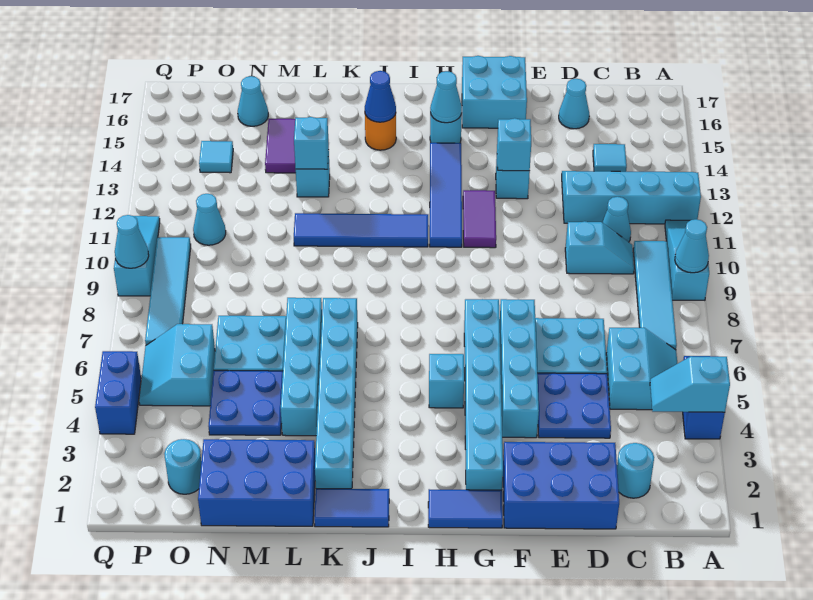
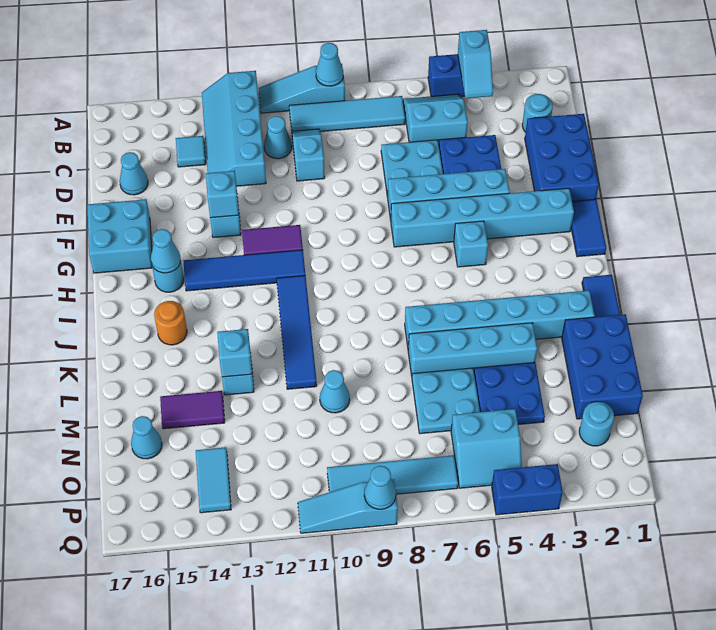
blue 1x1 cone [365,71,396,122] -> none
cyan 1x1 cone [193,194,226,245] -> cyan 1x1 cone moved to [320,370,350,413]
cyan 1x1 tile [199,141,233,173] -> cyan 1x2 tile [196,447,231,513]

